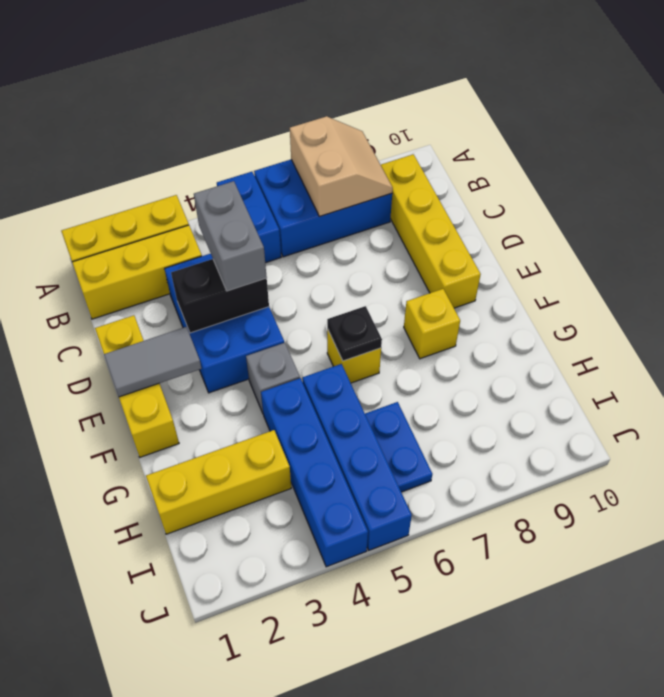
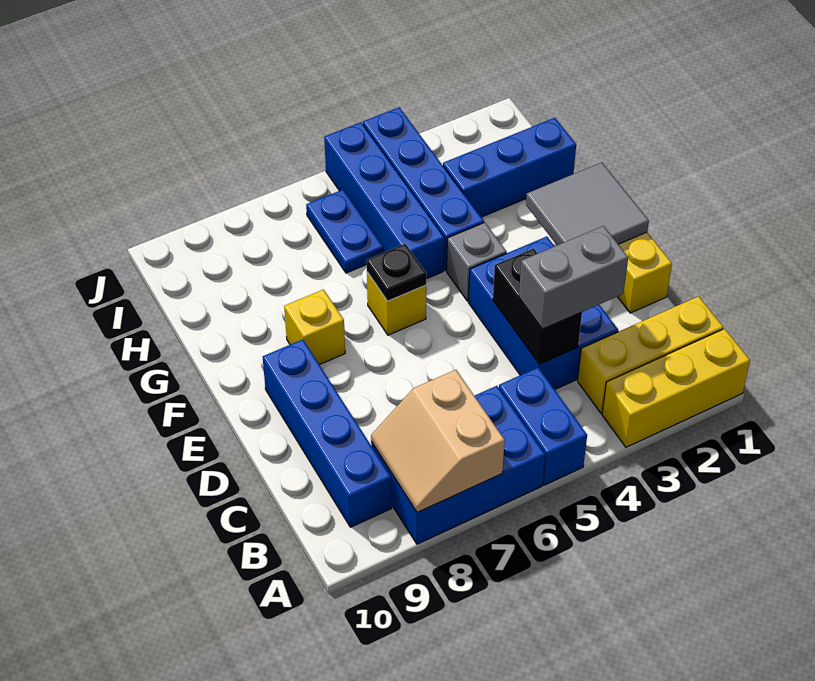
yellow 1x4 brick [381,154,481,308] -> blue 1x4 brick [263,339,392,527]
grey 1x2 brick [194,181,267,291] -> grey 1x2 brick turned to [519,226,628,329]
black 1x2 brick [171,259,269,333] -> black 1x2 brick turned to [493,248,582,364]
grey 1x2 tile [104,327,202,397] -> grey 2x2 tile [526,162,649,245]
yellow 1x3 brick [146,430,291,534] -> blue 1x3 brick [443,118,576,217]

